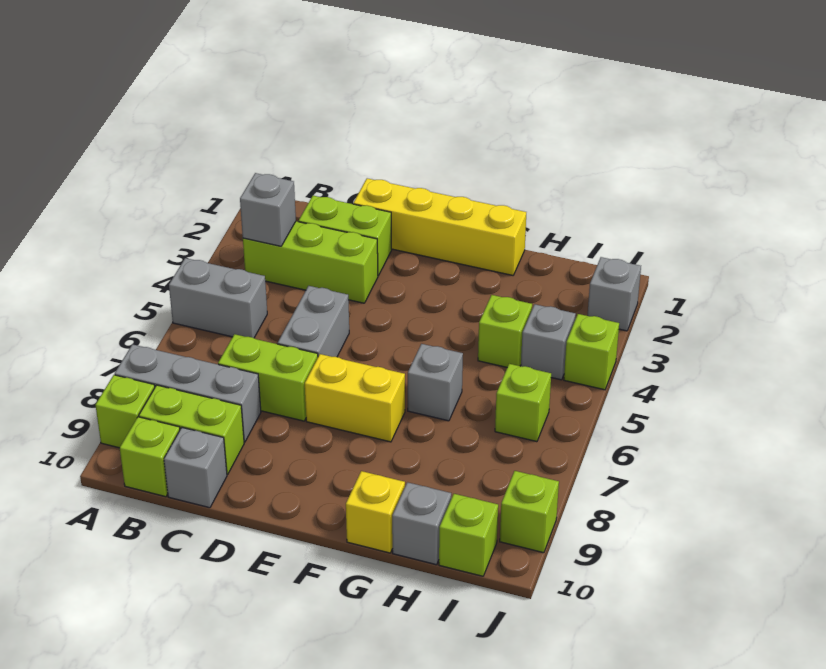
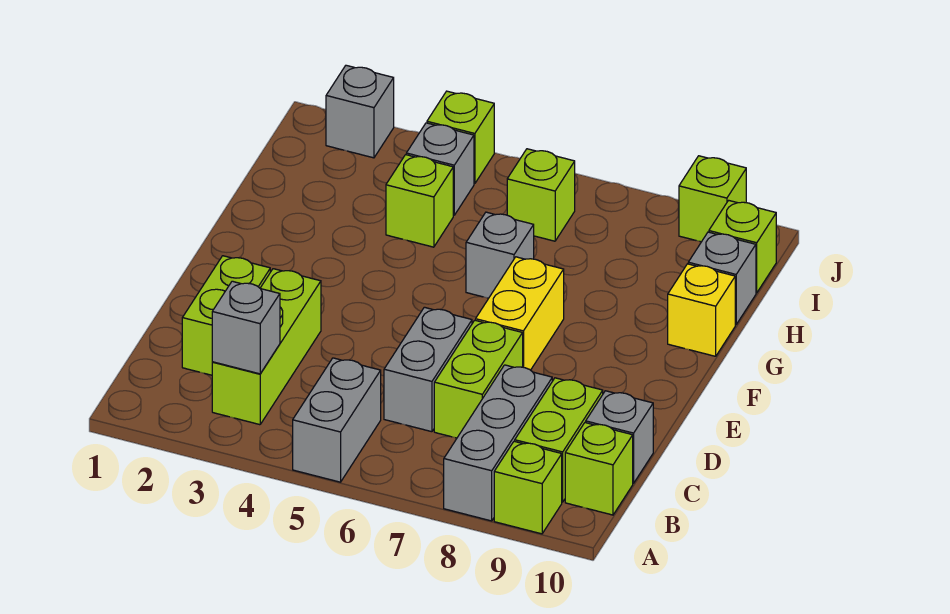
yellow 1x4 brick [353,178,526,275] -> none
grey 1x2 brick [278,286,349,357] -> grey 1x2 brick turned to [384,307,472,432]

